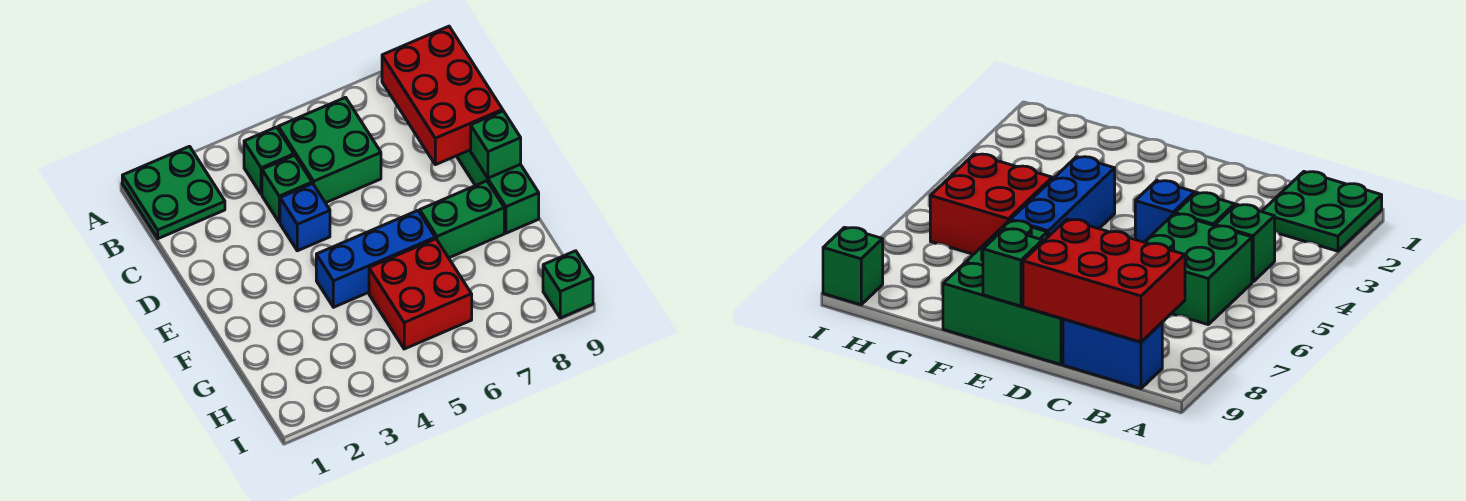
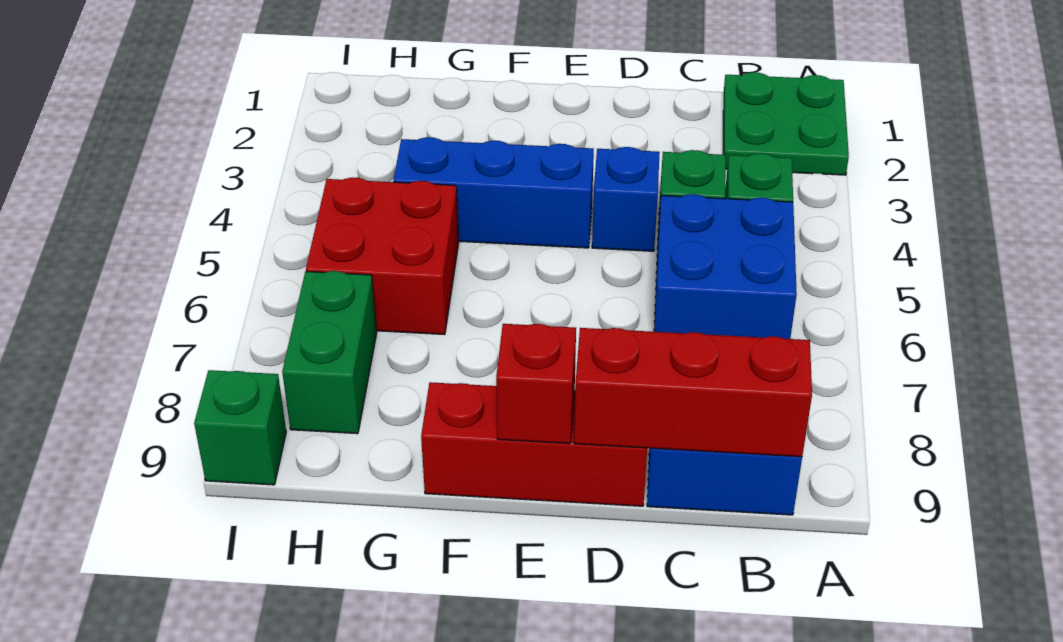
green 2x2 brick [278,97,381,203] -> blue 2x2 brick [654,194,797,339]
red 2x3 brick [382,26,503,165] -> red 1x3 brick [574,328,812,457]
green 1x3 brick [457,150,539,233] -> red 1x3 brick [421,382,647,506]
green 1x1 brick [471,111,521,178] -> red 1x1 brick [496,324,576,444]
blue 1x3 brick [316,211,435,307] -> blue 1x3 brick turned to [393,137,594,248]
green 1x2 brick [420,181,504,258] -> green 1x2 brick moved to [282,271,377,434]

